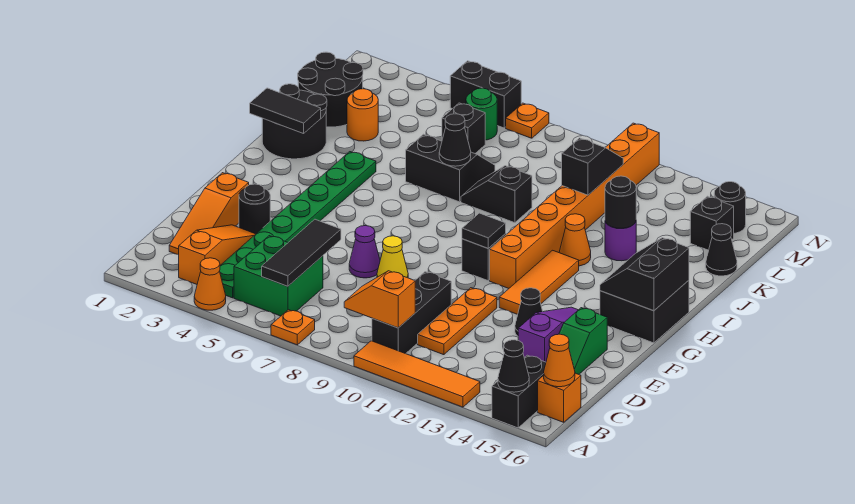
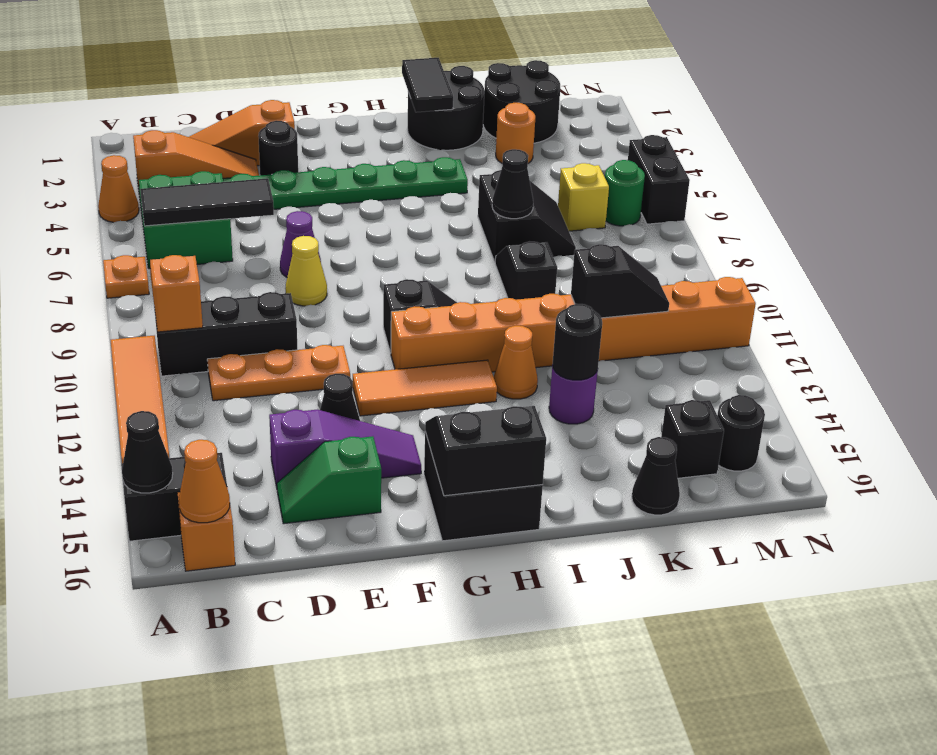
black 1x1 tile [462,213,506,248] -> none
black 1x1 brick [442,103,485,153] -> yellow 1x1 brick [558,163,609,231]
orange 1x1 plate [506,103,549,138] -> none

